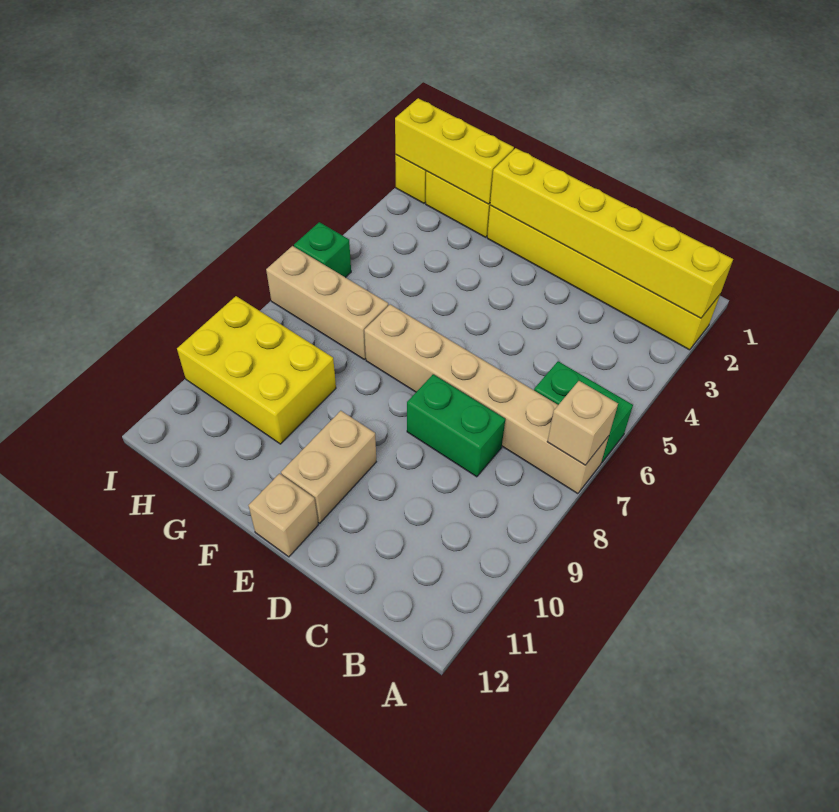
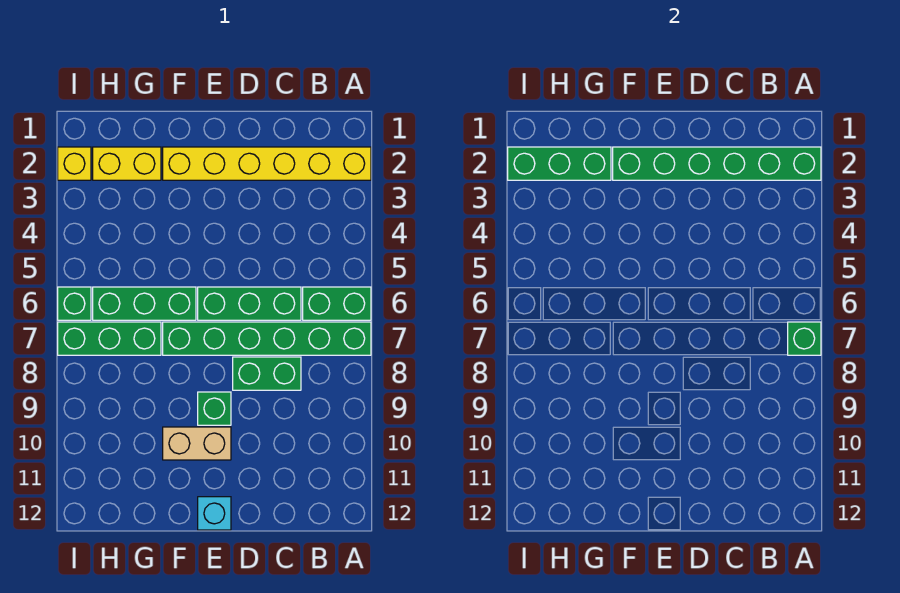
yellow 1x6 brick [490,148,733,318] -> green 1x6 brick [613,147,821,180]
tan 1x6 brick [364,304,609,494] -> green 1x6 brick [163,322,371,355]
tan 1x1 brick [547,381,618,465] -> green 1x1 brick [788,322,821,355]
none -> green 1x3 brick [198,287,301,320]
none -> green 1x1 brick [198,392,231,425]
tan 1x2 brick [281,411,376,523] -> tan 1x2 brick turned to [163,427,231,460]
tan 1x1 brick [249,474,318,557] -> cyan 1x1 brick [198,497,231,530]
none -> green 1x3 brick [93,287,196,320]
yellow 1x3 brick [395,98,514,204] -> green 1x3 brick [508,147,611,180]
tan 1x3 brick [266,246,388,359] -> green 1x3 brick [58,322,161,355]
yellow 2x3 brick [177,296,336,444] -> none

